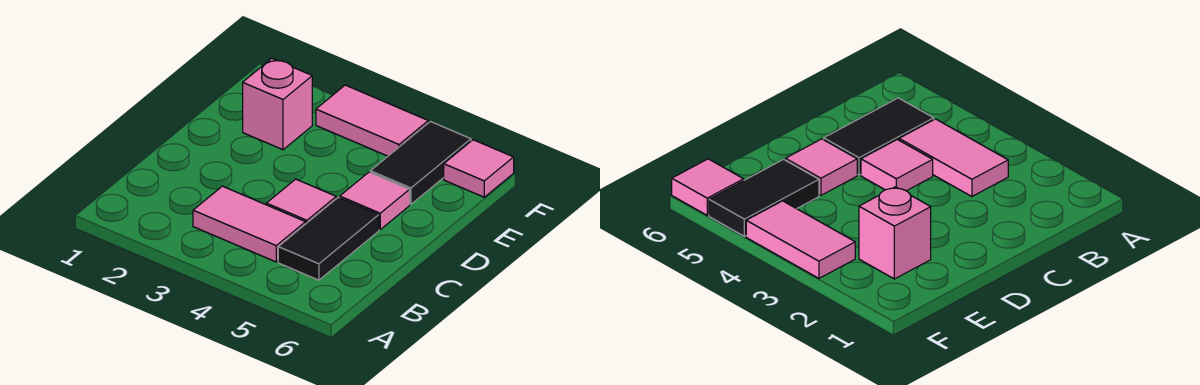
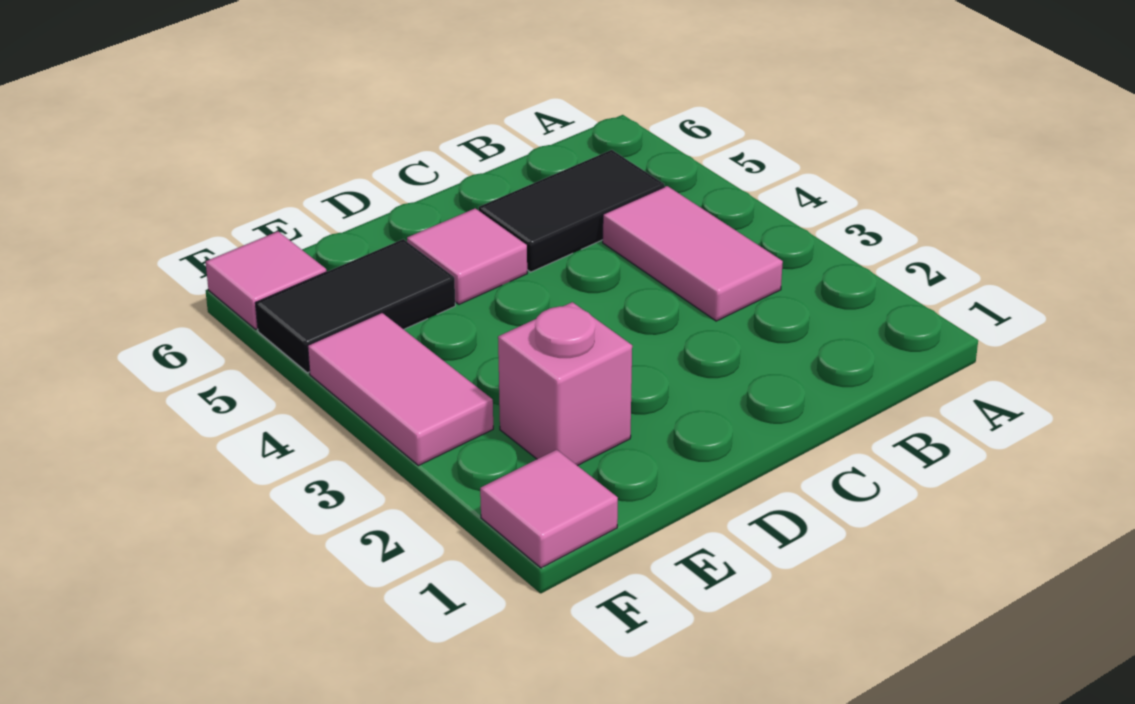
pink 1x1 tile [266,179,336,223] -> pink 1x1 tile moved to [480,450,618,568]

